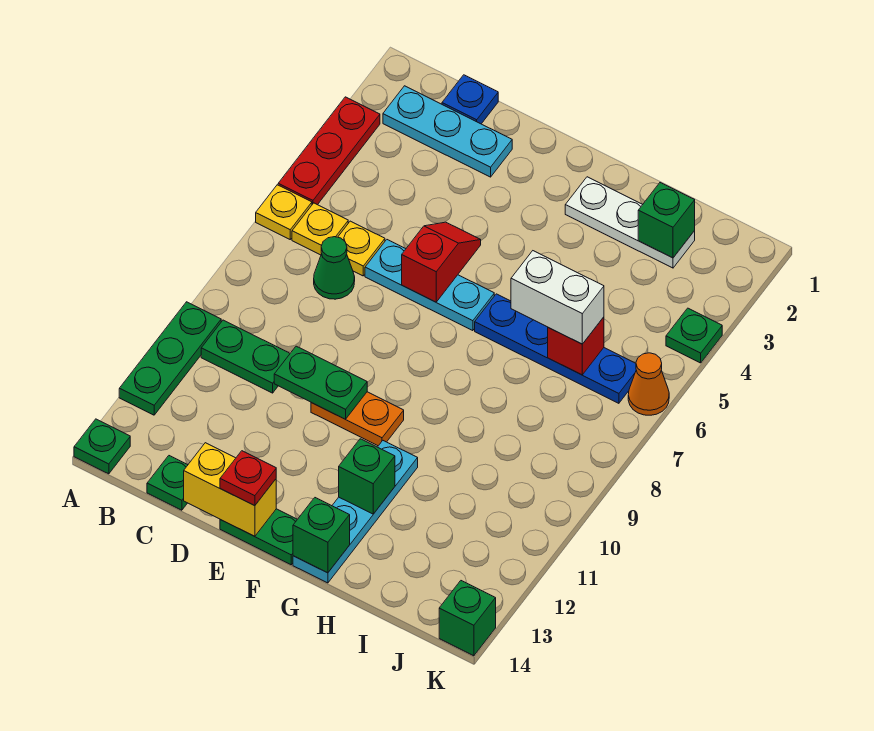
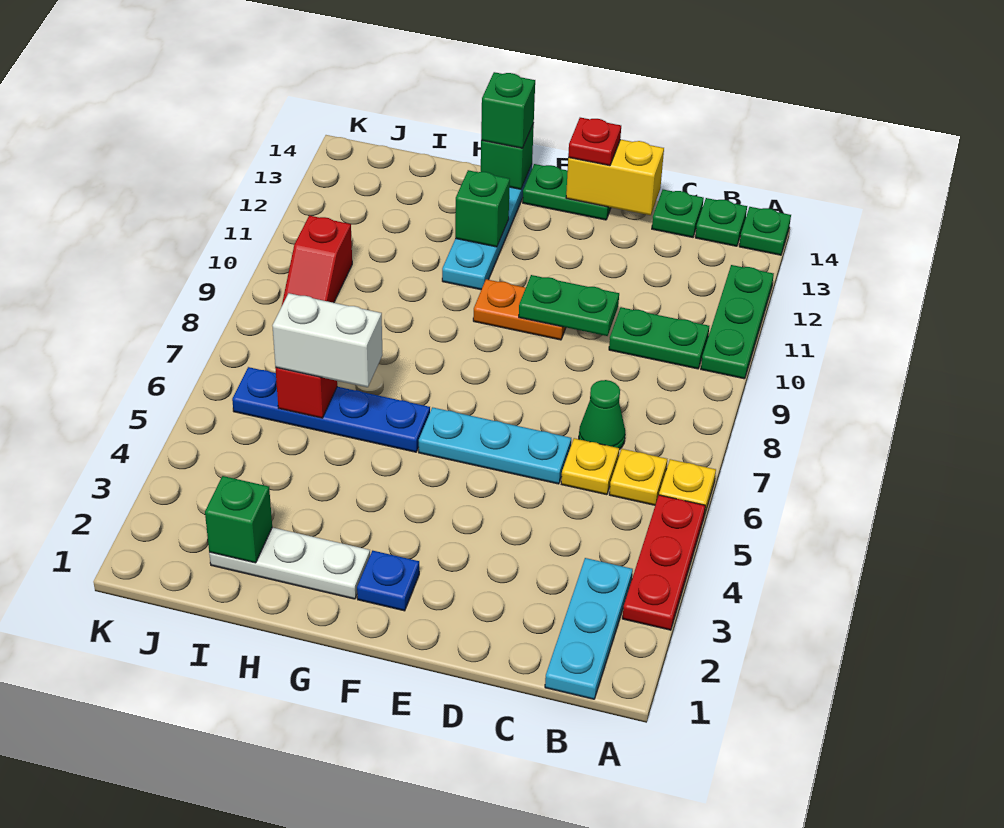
cyan 1x3 plate [383,86,512,177] -> cyan 1x3 plate turned to [545,558,633,699]
blue 1x1 plate [442,75,498,124] -> blue 1x1 plate moved to [357,551,419,611]
red 1x2 slope [402,222,481,302] -> red 1x2 slope moved to [282,216,352,305]
green 1x1 plate [666,308,722,363] -> green 1x1 plate moved to [695,198,747,246]
orange 1x1 cone [628,353,669,415] -> none
green 1x1 brick [439,581,496,656] -> green 1x1 brick moved to [481,72,535,148]

